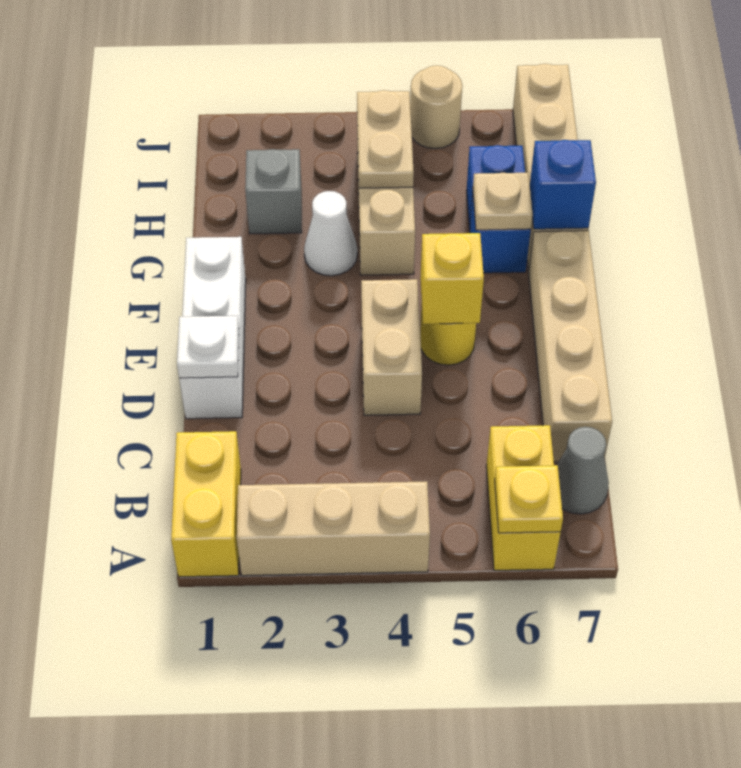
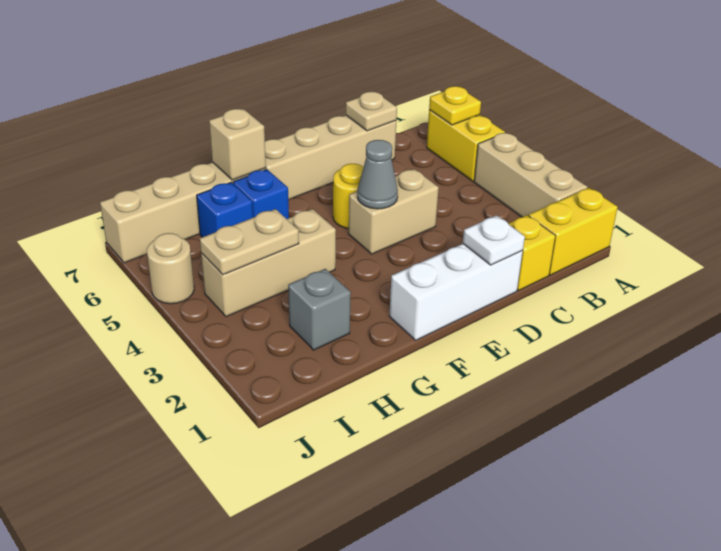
yellow 1x2 brick [486,425,561,570] -> yellow 1x2 brick turned to [427,110,505,181]
grey 1x1 cone [557,427,609,514] -> grey 1x1 cone moved to [357,140,398,209]
yellow 1x1 brick [420,233,484,324] -> yellow 1x1 brick moved to [508,215,555,290]
white 1x1 cone [304,191,357,276] -> none
tan 1x1 plate [473,173,533,230] -> tan 1x1 plate moved to [346,92,397,131]
blue 1x1 brick [530,140,596,229] -> tan 1x1 brick [209,109,266,180]

